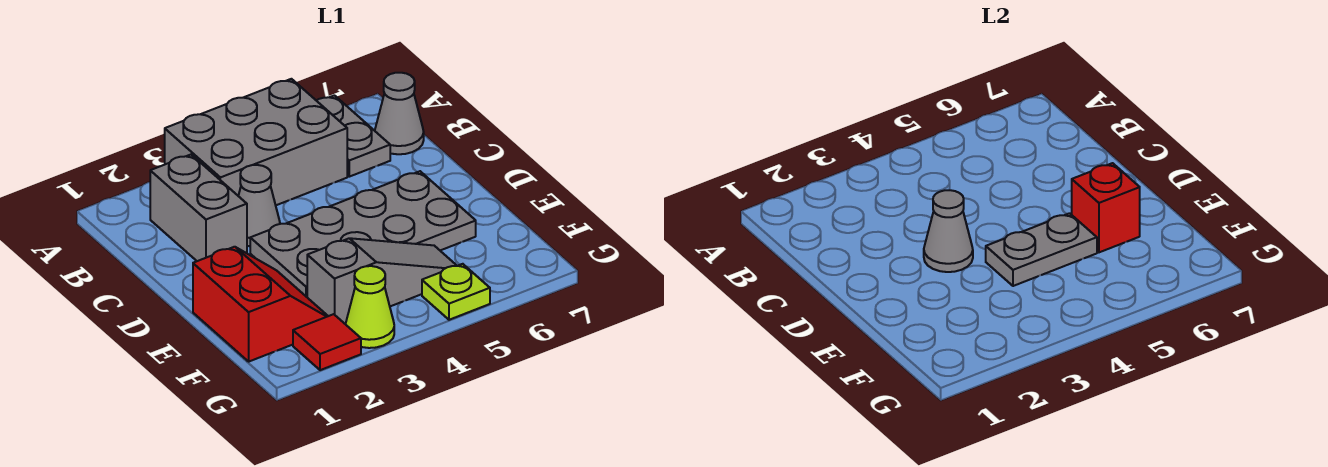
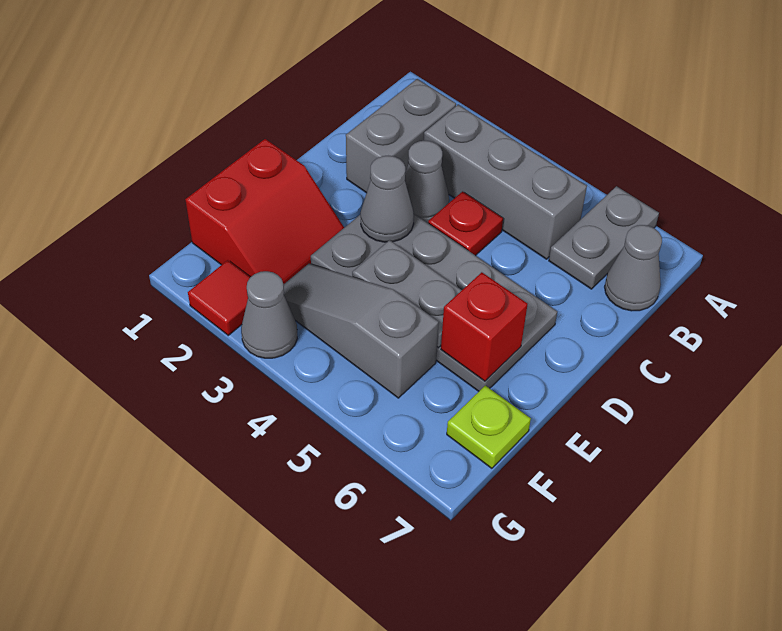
grey 2x3 brick [165,79,347,205] -> grey 1x3 brick [424,105,587,259]
none -> red 1x1 plate [428,192,503,256]
grey 1x3 slope [307,238,457,324] -> grey 1x3 slope turned to [283,263,439,398]
lime 1x1 cone [346,266,394,348] -> grey 1x1 cone [241,271,297,358]
lime 1x1 plate [422,264,490,320] -> lime 1x1 plate moved to [447,385,531,468]

